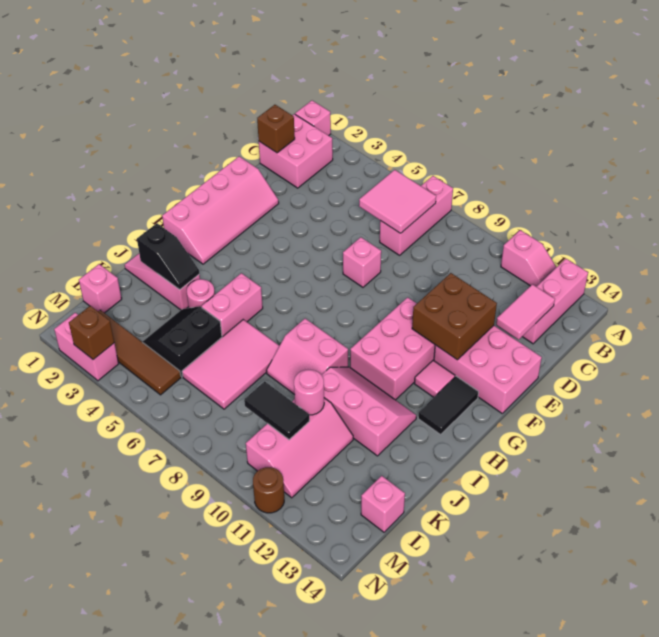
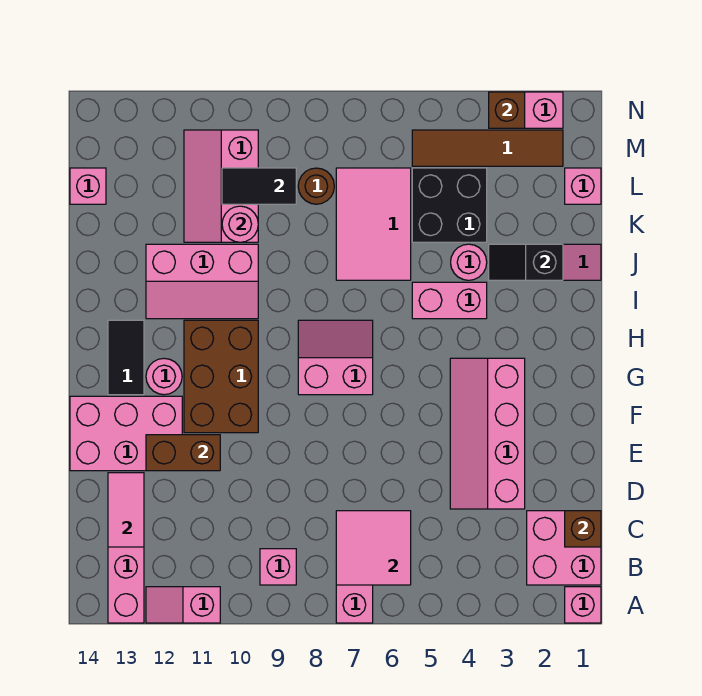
pink 2x4 slope [162,156,279,264] -> pink 2x4 slope moved to [450,358,525,509]
pink 1x1 brick [343,237,381,287] -> pink 1x1 brick moved to [260,549,296,585]
brown 2x2 brick [412,273,497,360] -> brown 1x2 brick [146,435,220,471]
pink 2x3 brick [350,297,435,400] -> brown 2x3 brick [184,320,258,433]
pink 1x1 tile [415,360,455,397] -> pink 1x1 round brick [146,358,182,395]
pink 1x2 brick [201,273,263,337] -> pink 1x2 brick turned to [412,282,487,319]
pink 2x2 slope [266,319,348,395] -> pink 2x2 slope moved to [298,320,373,395]
black 2x2 slope [143,306,222,377] -> black 2x2 brick [412,168,487,242]
brown 1x1 round brick [253,467,284,513] -> brown 1x1 round brick moved to [298,168,334,204]

